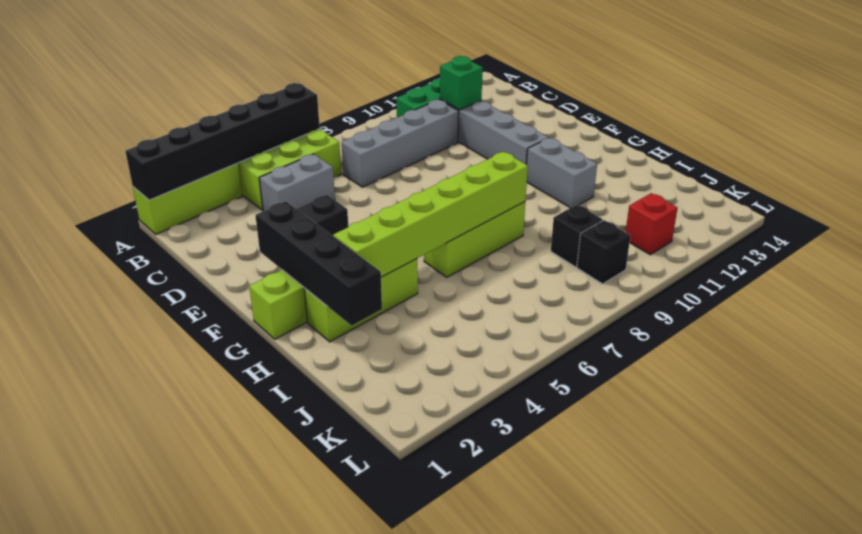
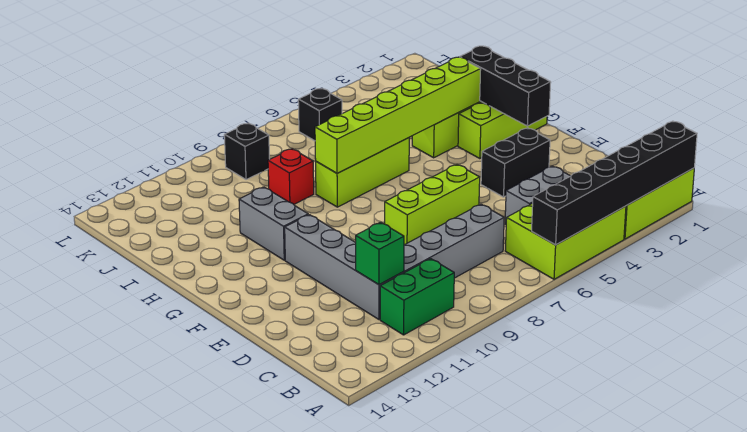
none -> lime 1x3 brick [385,165,480,245]
black 1x4 brick [255,201,382,326] -> black 1x3 brick [460,46,551,126]
black 1x1 brick [551,204,603,267] -> black 1x1 brick moved to [298,88,342,141]
red 1x1 brick [626,193,678,255] -> red 1x1 brick moved to [268,149,314,204]

